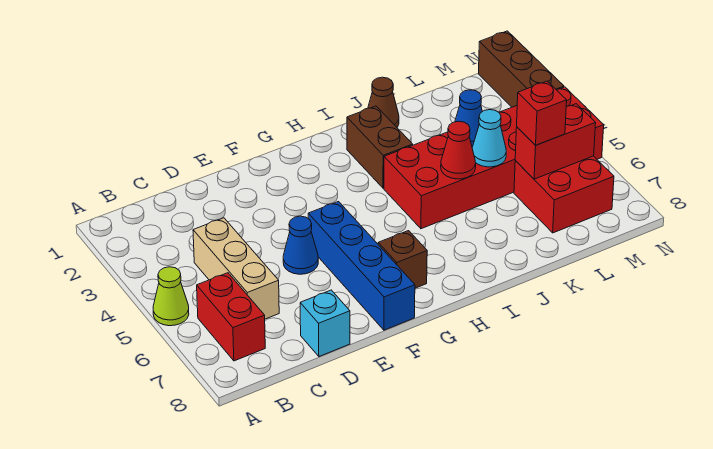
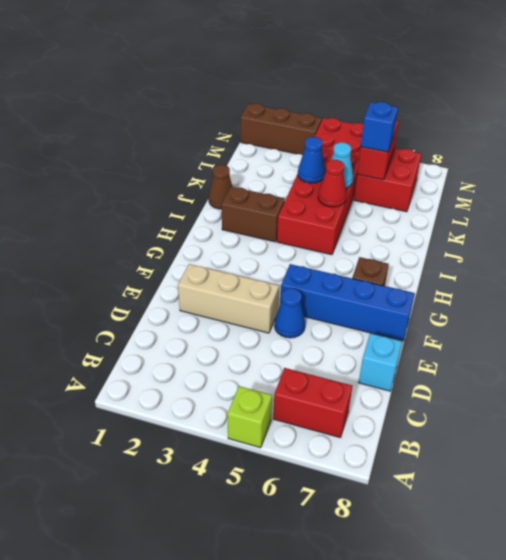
lime 1x1 cone [153,267,189,326] -> lime 1x1 brick [227,386,272,448]
tan 1x3 brick [193,218,279,319] -> tan 1x3 brick moved to [178,264,279,333]
red 1x1 brick [517,81,567,145] -> blue 1x1 brick [361,102,398,152]

